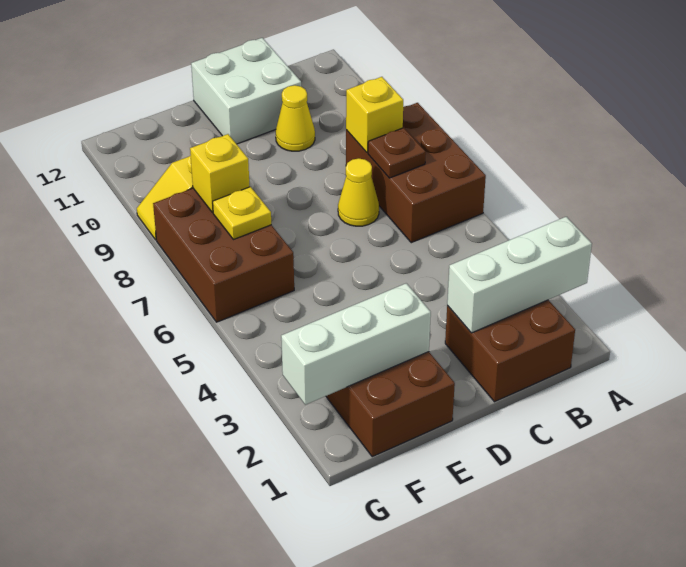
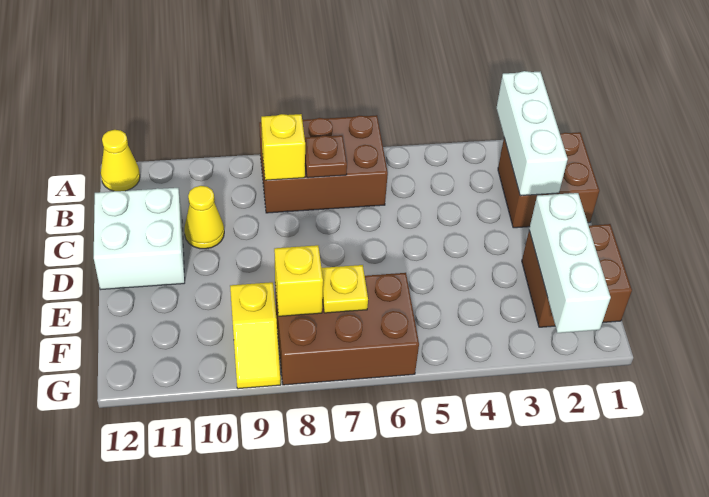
yellow 1x1 cone [338,158,379,226] -> yellow 1x1 cone moved to [101,130,140,191]

